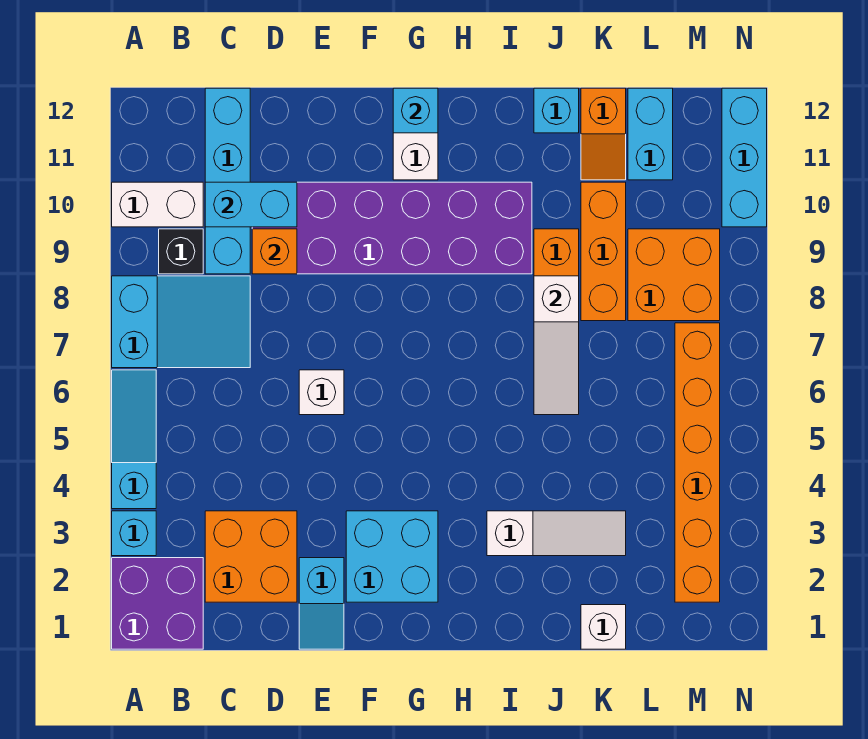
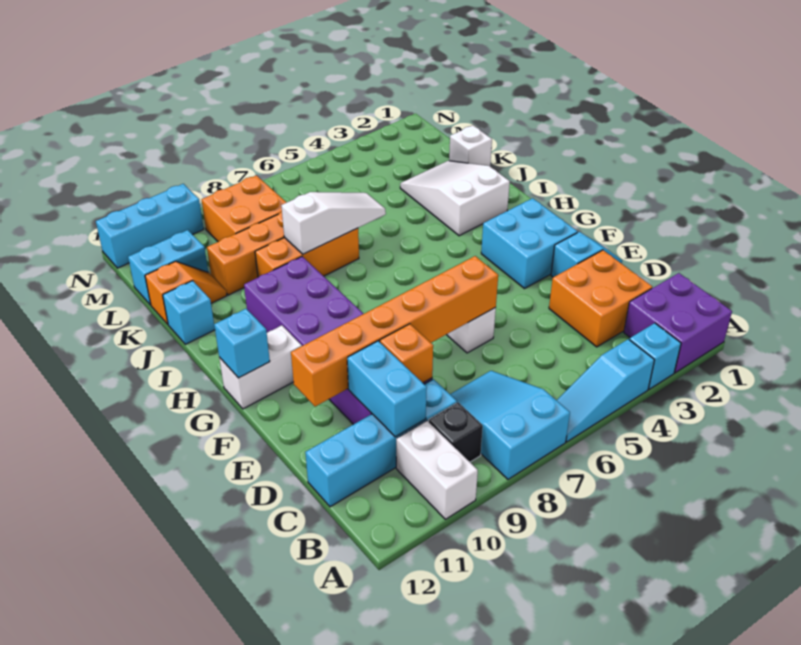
white 1x3 slope [487,511,626,556] -> white 2x3 slope [400,161,510,236]
orange 1x6 brick [675,323,720,602] -> orange 1x6 brick moved to [291,256,498,406]

